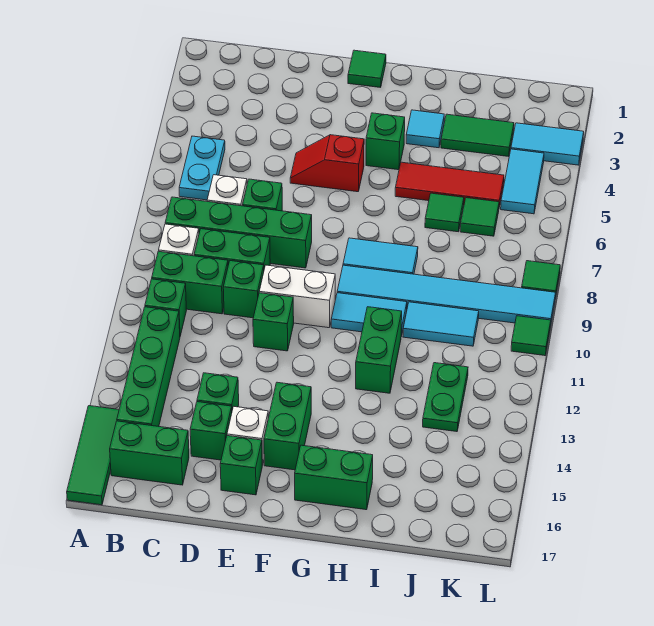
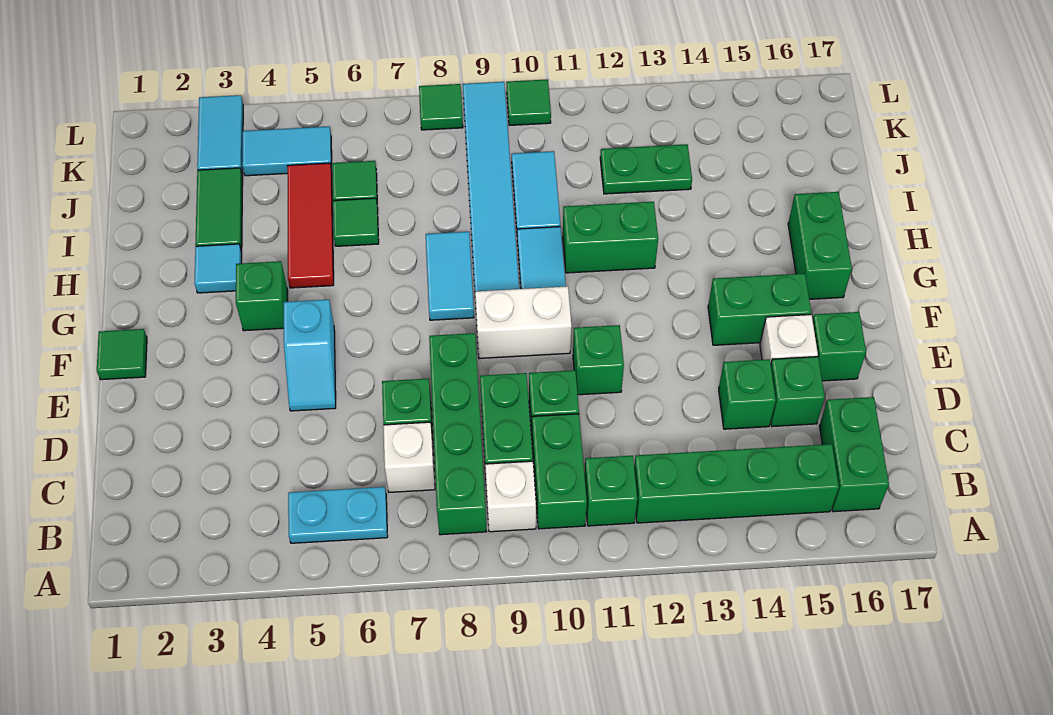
green 1x3 tile [67,406,119,505] -> none
red 1x2 slope [290,135,364,192] -> cyan 1x2 slope [284,300,336,411]
white 1x2 brick [259,265,335,328] -> white 1x2 brick turned to [475,286,572,359]

